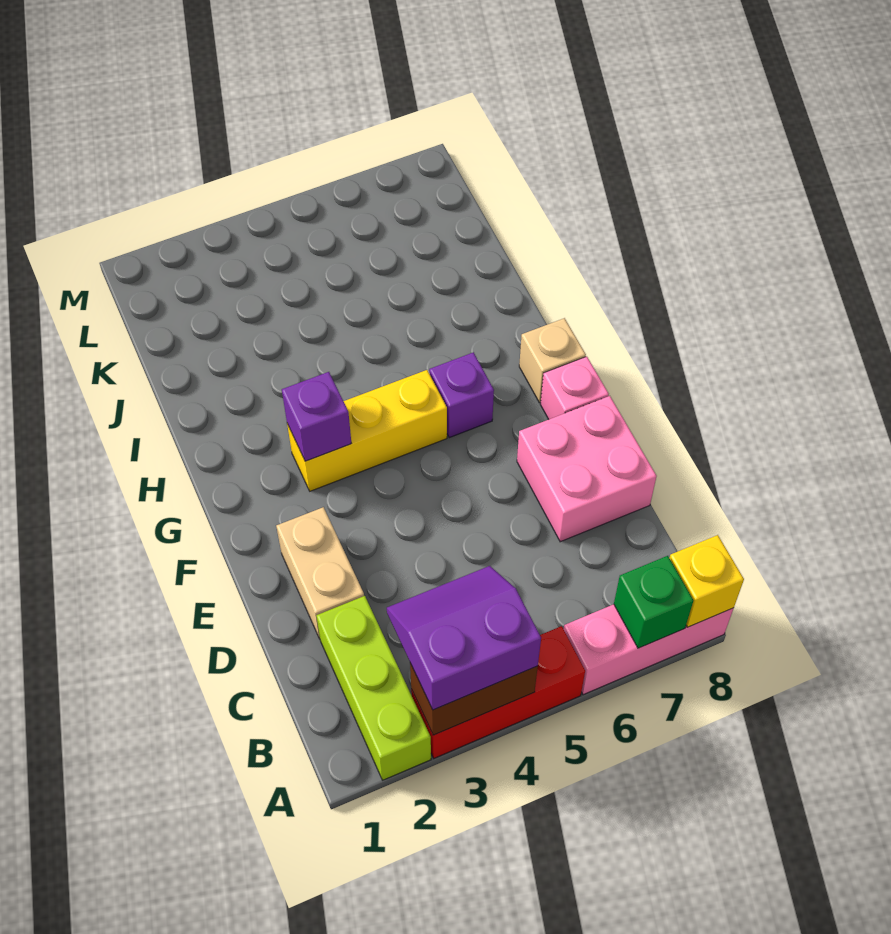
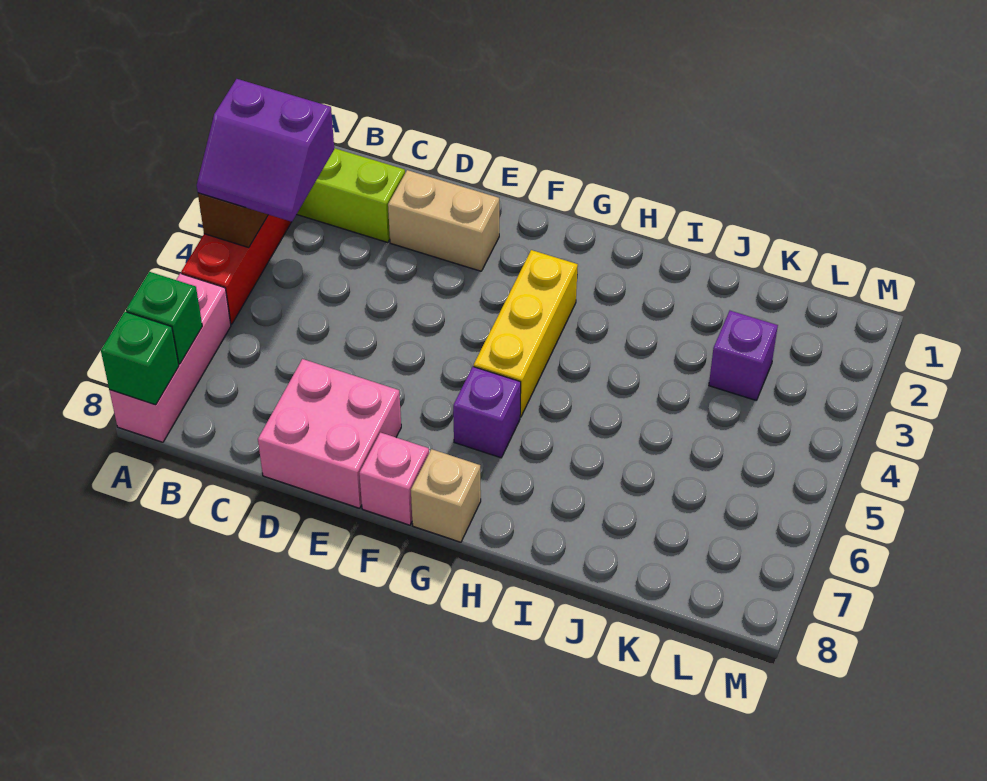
purple 2x2 slope [387,566,541,710] -> purple 2x2 slope turned to [197,79,334,222]
yellow 1x1 brick [670,535,744,627] -> green 1x1 brick [101,312,179,405]
purple 1x1 brick [282,372,351,461] -> purple 1x1 brick moved to [709,311,778,400]

